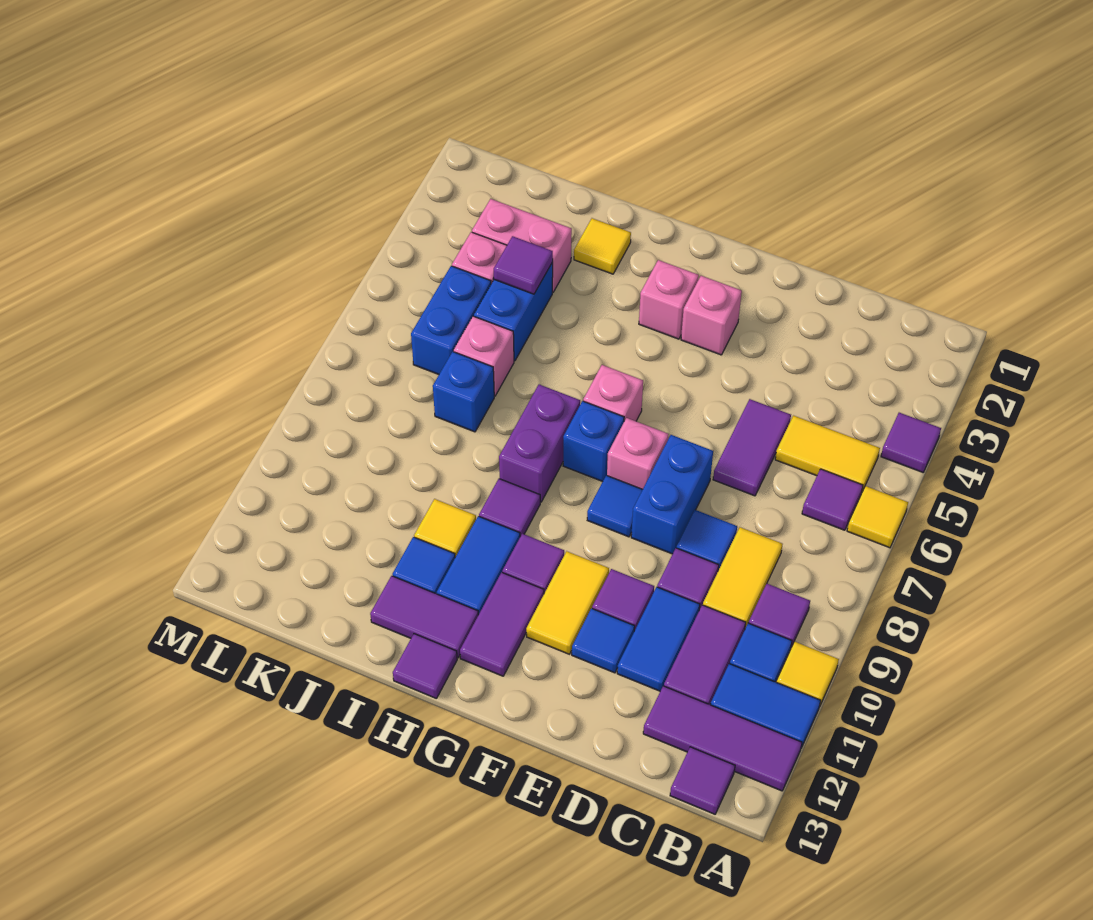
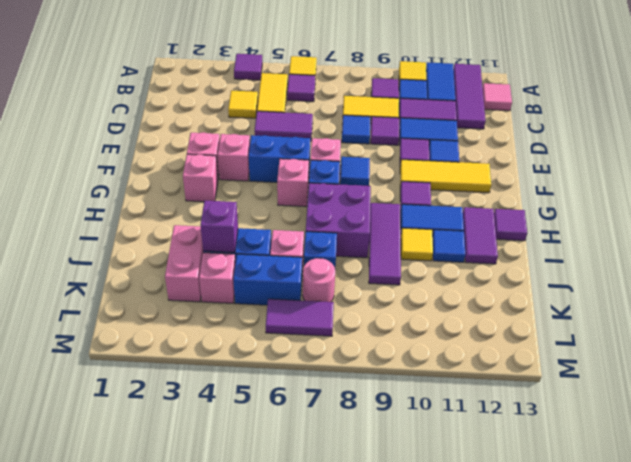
purple 1x1 tile [670,747,735,814] -> pink 1x1 tile [483,83,512,111]
blue 1x2 brick [631,435,713,554] -> blue 1x2 brick moved to [249,135,310,183]
none -> pink 1x1 brick [218,134,250,181]
yellow 1x2 tile [526,551,609,654] -> yellow 1x3 tile [400,160,491,193]
purple 1x2 tile [460,572,544,676] -> purple 1x2 tile moved to [266,299,334,336]
purple 1x2 brick [499,385,580,502] -> purple 2x2 brick [306,183,371,258]
purple 1x1 tile [479,479,540,537] -> purple 1x3 tile [369,203,401,285]
yellow 1x1 tile [574,218,631,274] -> yellow 1x1 tile moved to [228,91,258,118]
purple 1x1 tile [494,236,553,294] -> purple 1x1 brick [201,201,238,253]
none -> pink 1x1 round brick [303,258,335,302]

